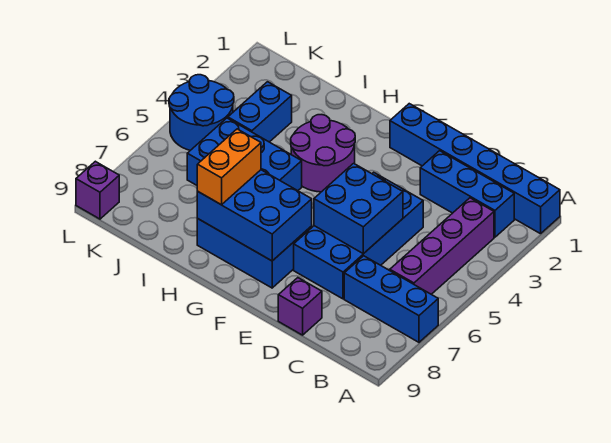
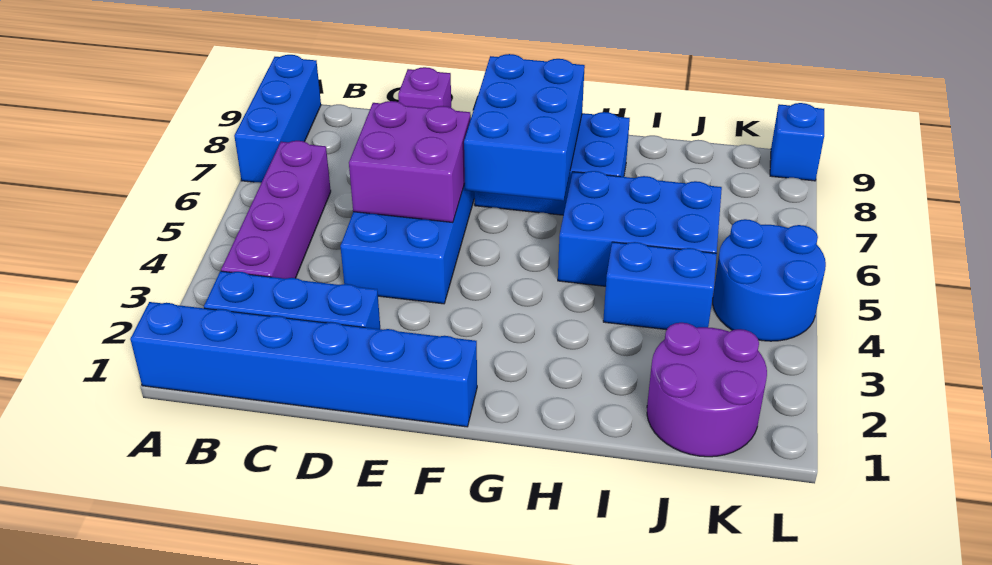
blue 1x3 brick [344,256,438,342] -> blue 1x3 brick turned to [234,55,321,183]
blue 2x2 brick [314,163,403,254] -> purple 2x2 brick [349,101,471,223]
blue 2x3 brick [197,170,312,261] -> blue 2x3 brick turned to [464,54,585,201]
purple 2x2 round brick [291,115,355,192] -> purple 2x2 round brick moved to [647,323,767,457]
orange 1x2 brick [197,129,261,205] -> none
blue 1x2 brick [228,82,292,142] -> blue 1x2 brick turned to [603,242,717,330]
purple 1x1 brick [76,161,119,219] -> blue 1x1 brick [770,103,824,181]

